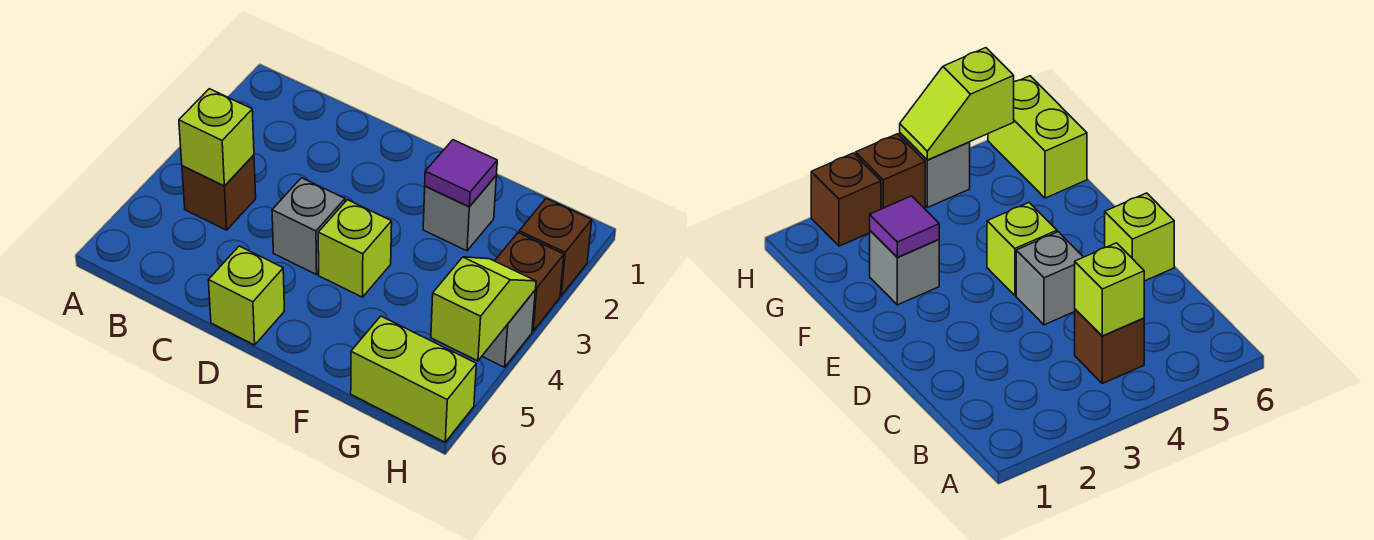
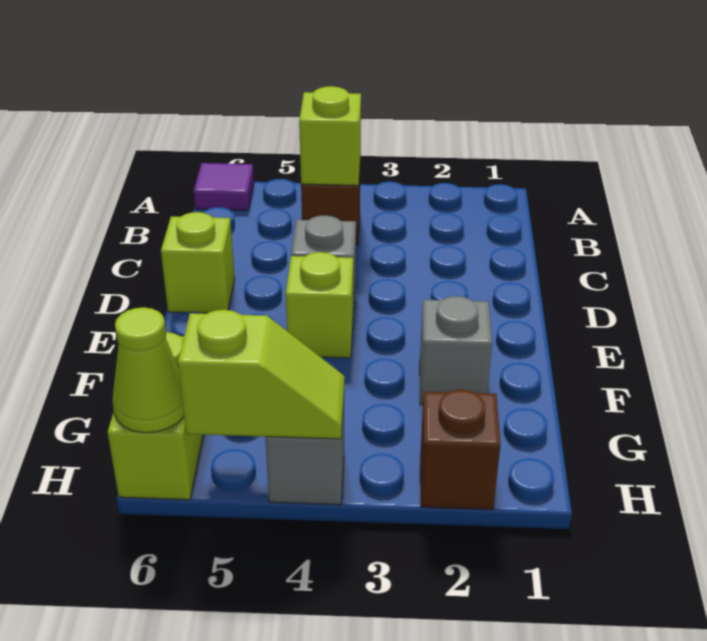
purple 1x1 tile [425,140,497,207] -> purple 1x1 tile moved to [194,163,254,210]
brown 1x1 brick [495,233,564,331] -> none
none -> lime 1x1 cone [113,307,184,433]

